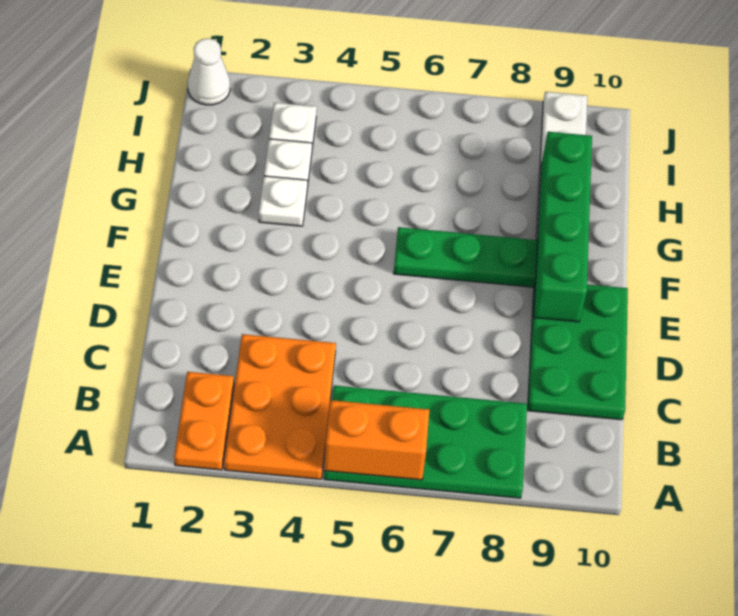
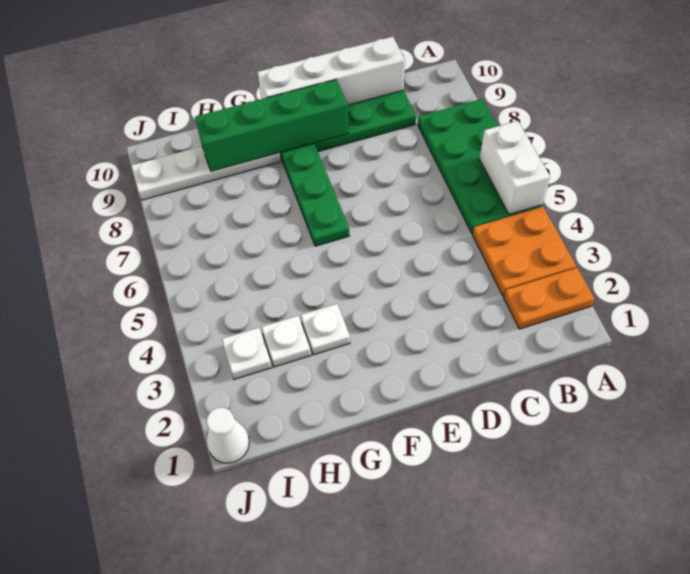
orange 2x3 plate [224,334,336,479] -> orange 2x2 plate [473,207,576,296]
orange 1x2 brick [324,400,429,480] -> white 1x2 brick [480,121,550,215]
none -> white 1x4 brick [258,37,405,105]

